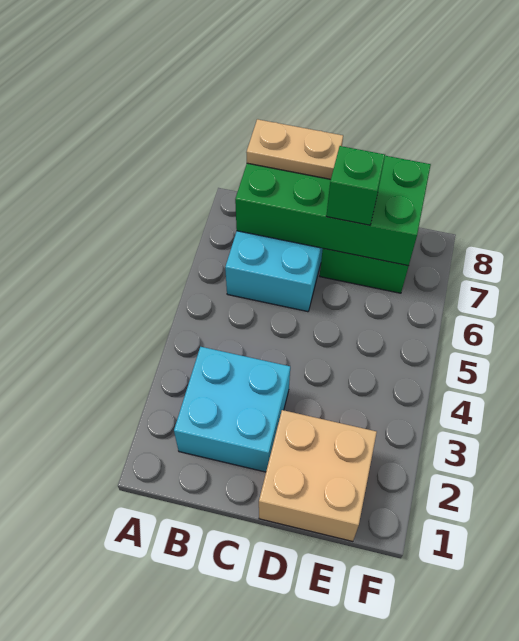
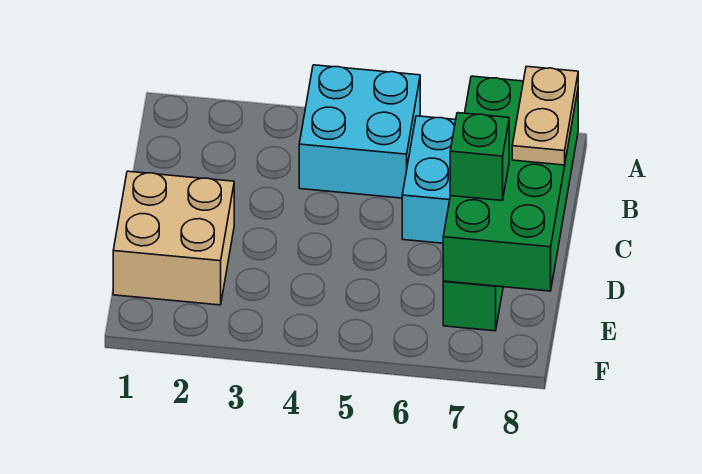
cyan 2x2 brick [174,347,290,472] -> cyan 2x2 brick moved to [299,65,420,198]

